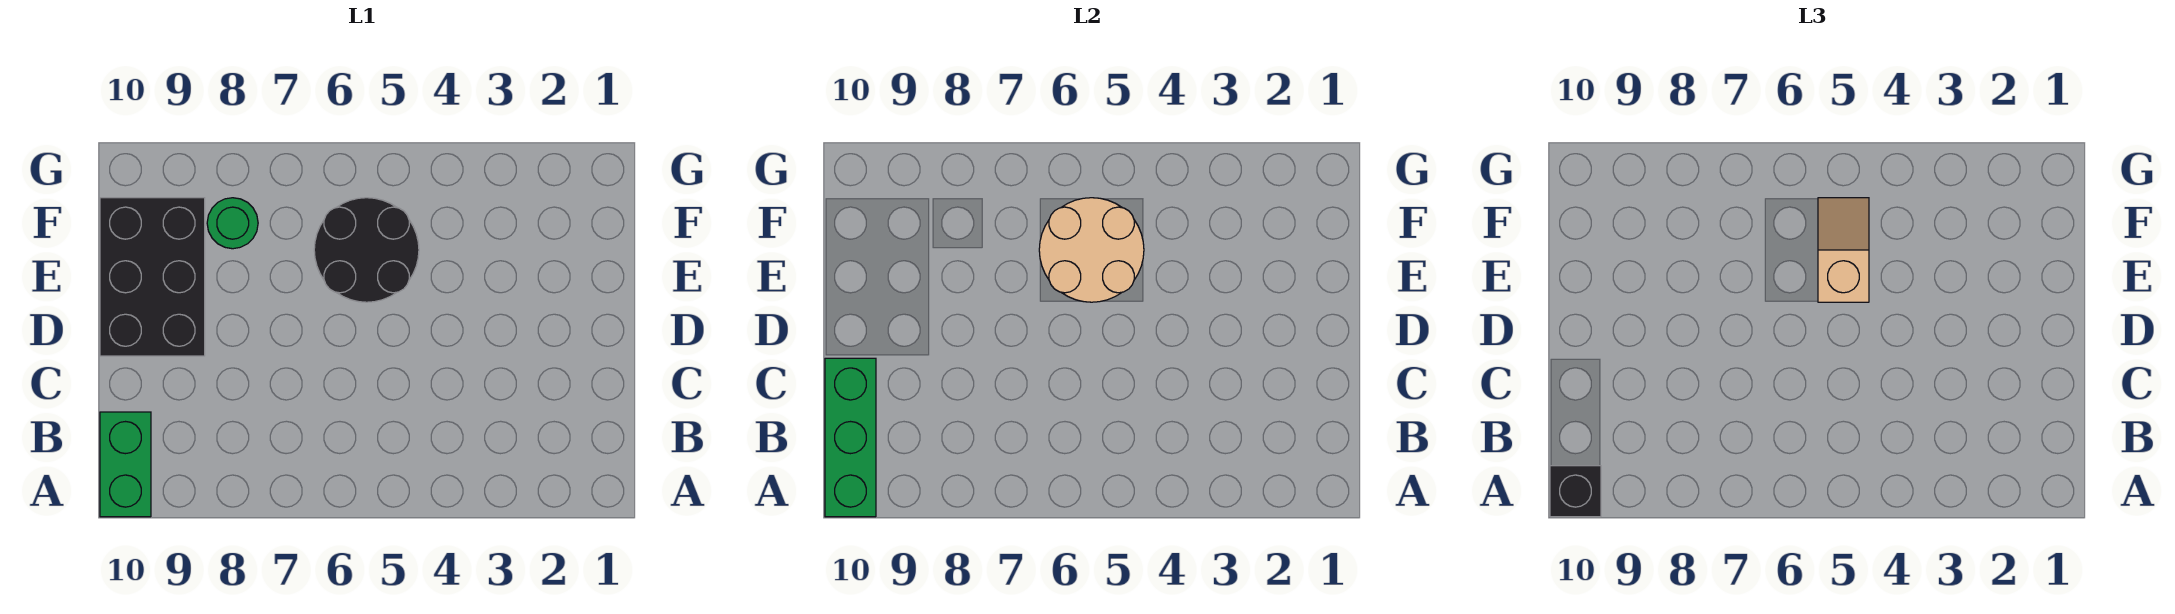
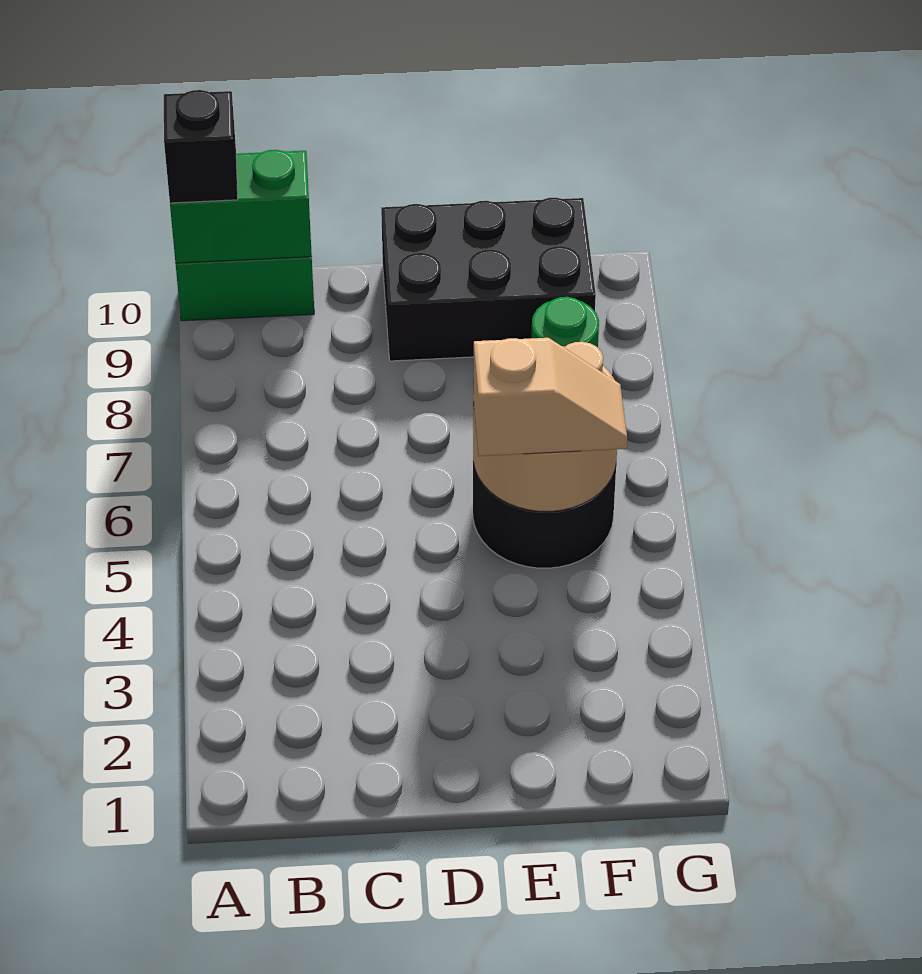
green 1x3 brick [825,358,876,517] -> green 1x2 brick [170,150,312,263]

